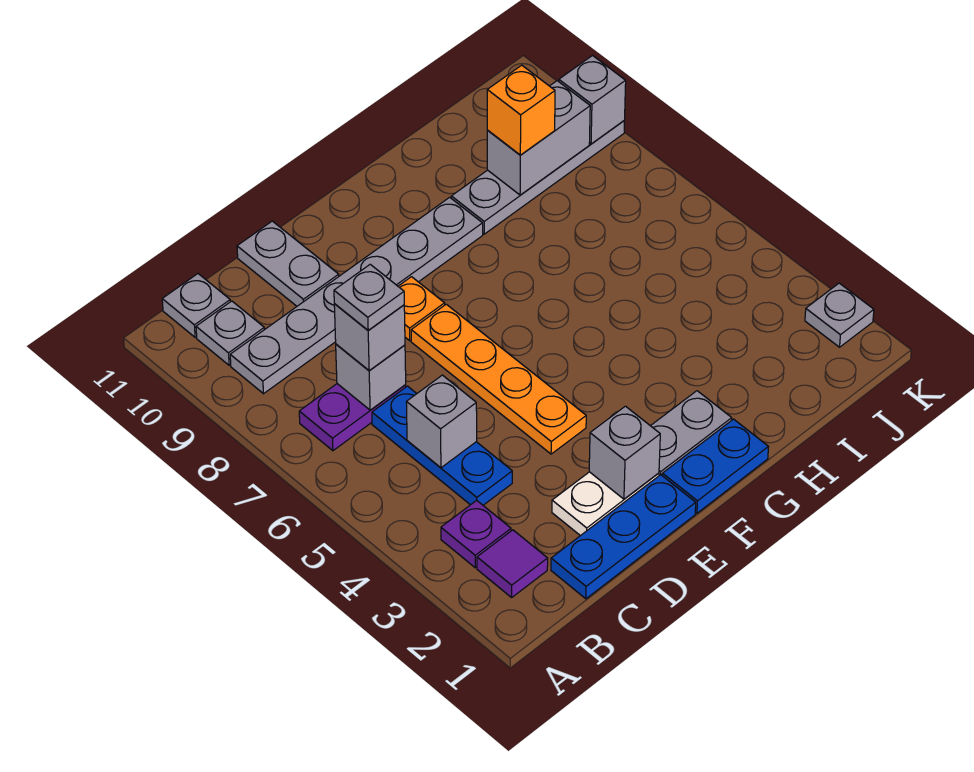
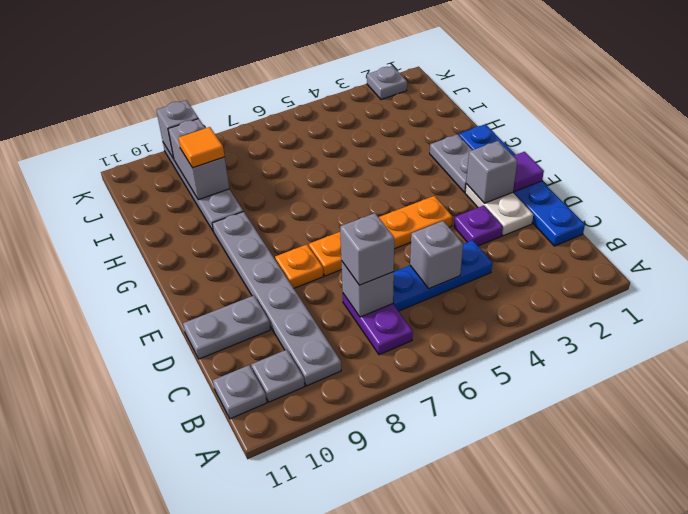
purple 1x1 tile [477,530,548,597] -> purple 1x1 tile moved to [513,152,544,192]
purple 1x1 plate [441,500,511,568] -> purple 1x1 plate moved to [454,206,503,246]
grey 1x1 plate [334,264,404,330] -> none
orange 1x1 brick [487,65,555,155] -> orange 1x1 tile [178,127,225,168]

